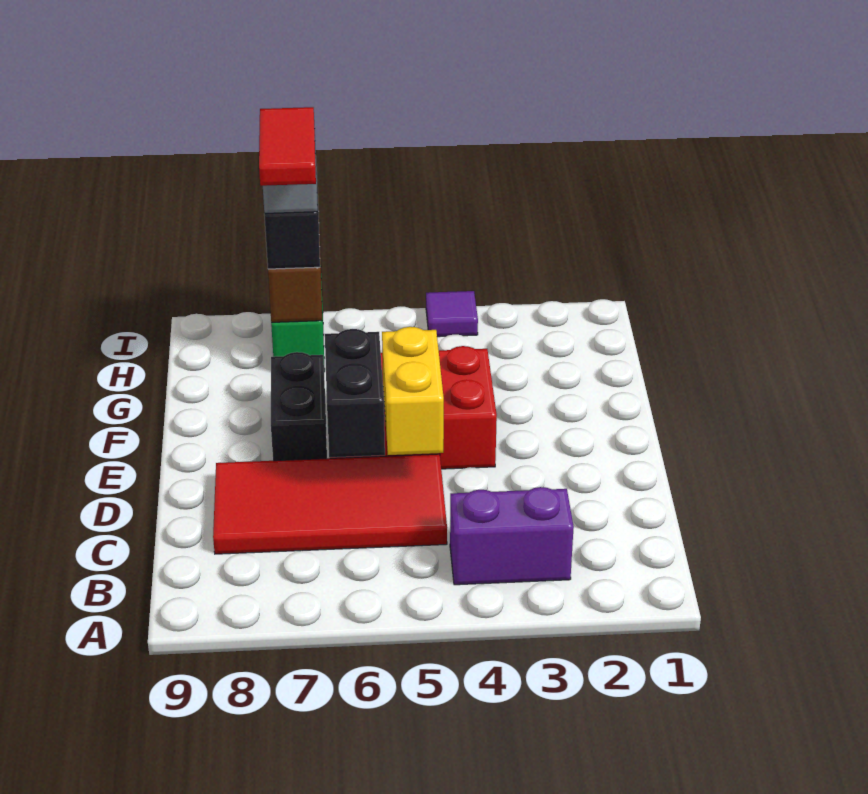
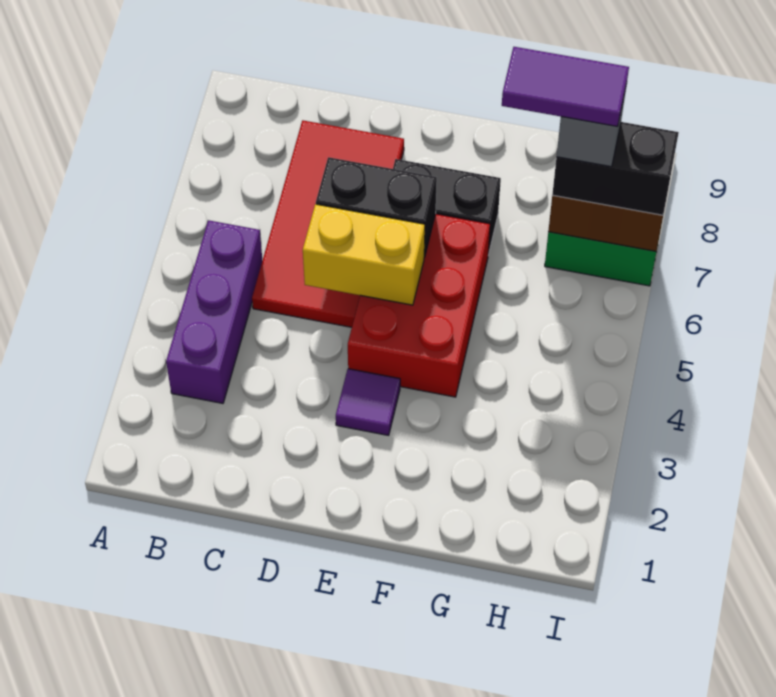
purple 1x2 brick [450,487,574,585] -> purple 1x3 brick [166,220,262,403]
red 1x2 tile [259,107,316,186] -> purple 1x2 tile [502,47,629,127]
purple 1x1 tile [426,291,478,337] -> purple 1x1 tile moved to [336,369,400,435]

